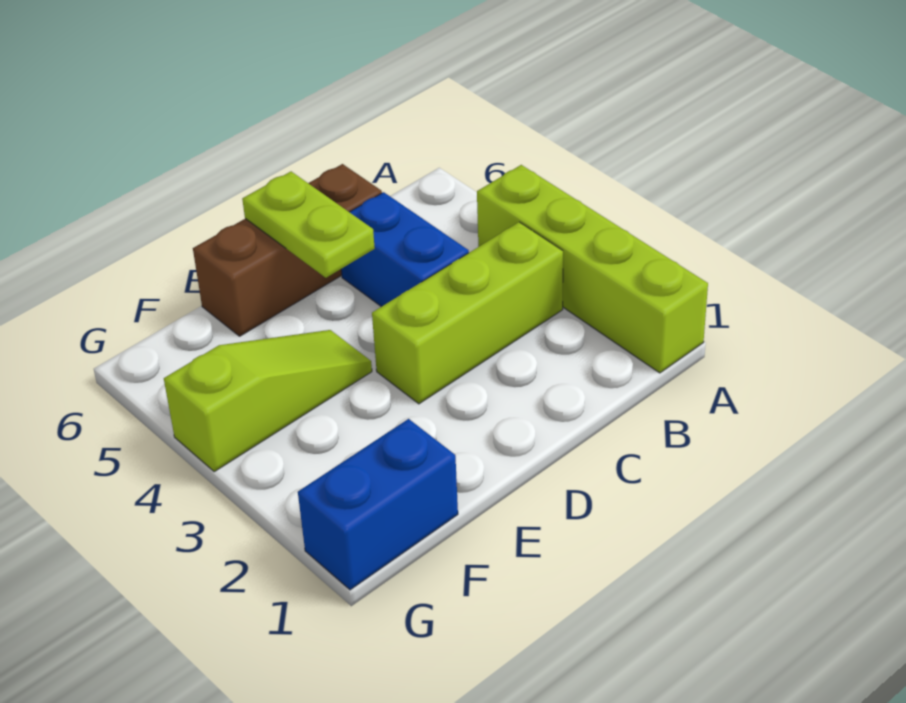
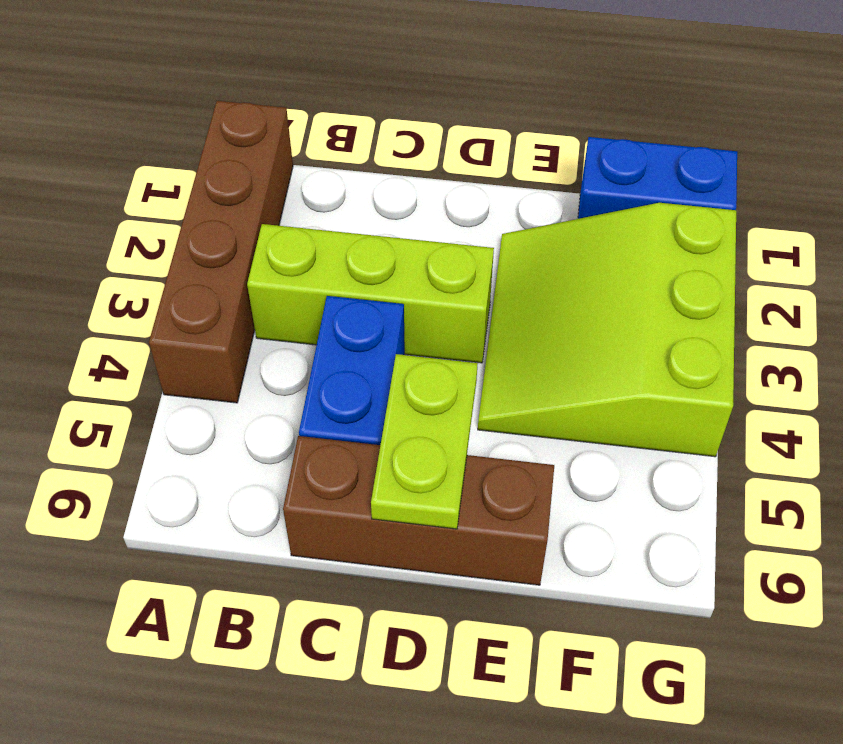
lime 1x4 brick [477,165,708,373] -> brown 1x4 brick [149,101,293,403]
lime 1x3 slope [164,330,372,472] -> lime 3x3 slope [478,203,736,457]

